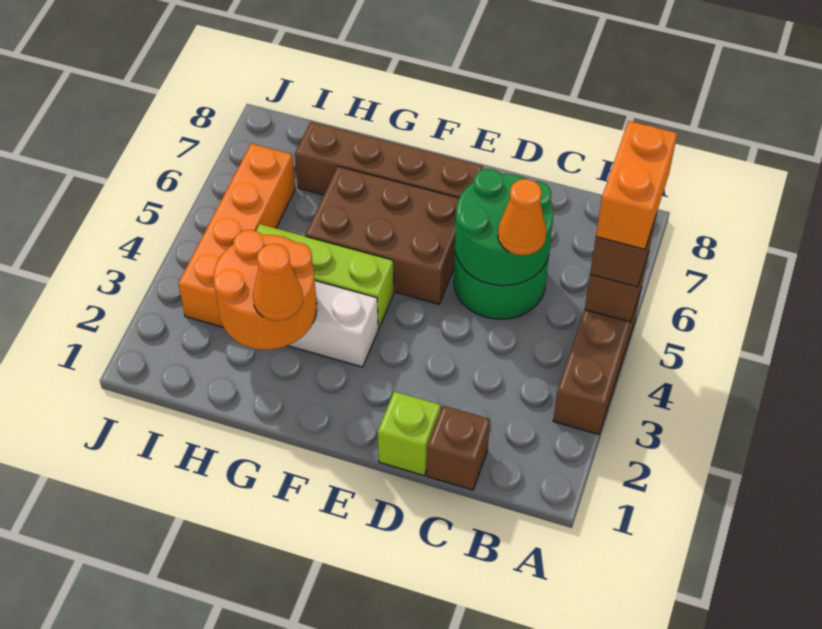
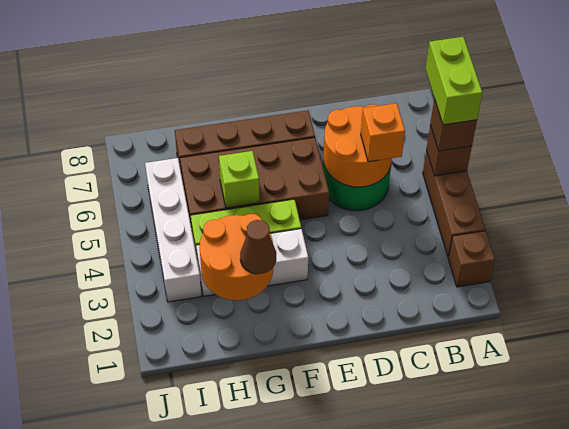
orange 1x2 brick [596,121,677,249] -> lime 1x2 brick [426,37,482,125]
brown 1x1 brick [427,406,490,490] -> brown 1x1 brick moved to [448,231,495,287]
green 2x2 round brick [455,169,554,286] -> orange 2x2 round brick [323,105,392,187]
orange 1x1 cone [498,179,546,255] -> orange 1x1 brick [361,103,405,162]
lime 1x1 brick [378,392,441,476] -> lime 1x1 brick moved to [219,151,259,208]
brown 2x3 brick [305,166,459,304] -> brown 2x4 brick [180,138,329,228]
orange 1x1 cone [253,244,303,321] -> brown 1x1 cone [240,220,276,274]
orange 1x4 brick [178,144,295,327] -> white 1x4 brick [145,158,201,302]

